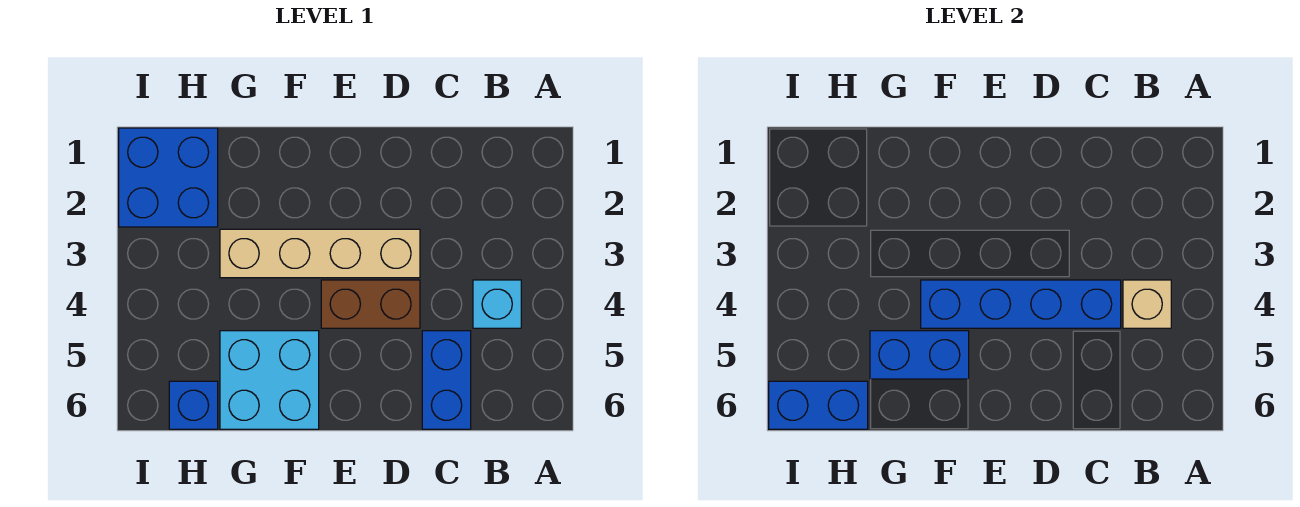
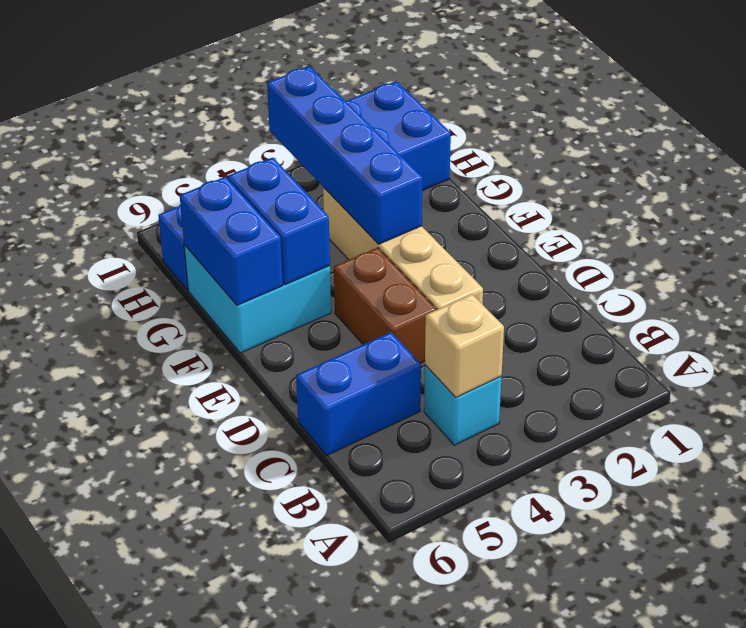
blue 1x4 brick [921,280,1121,328] -> blue 1x4 brick moved to [267,66,422,244]
blue 1x2 brick [769,381,868,429] -> blue 1x2 brick moved to [180,177,283,305]

